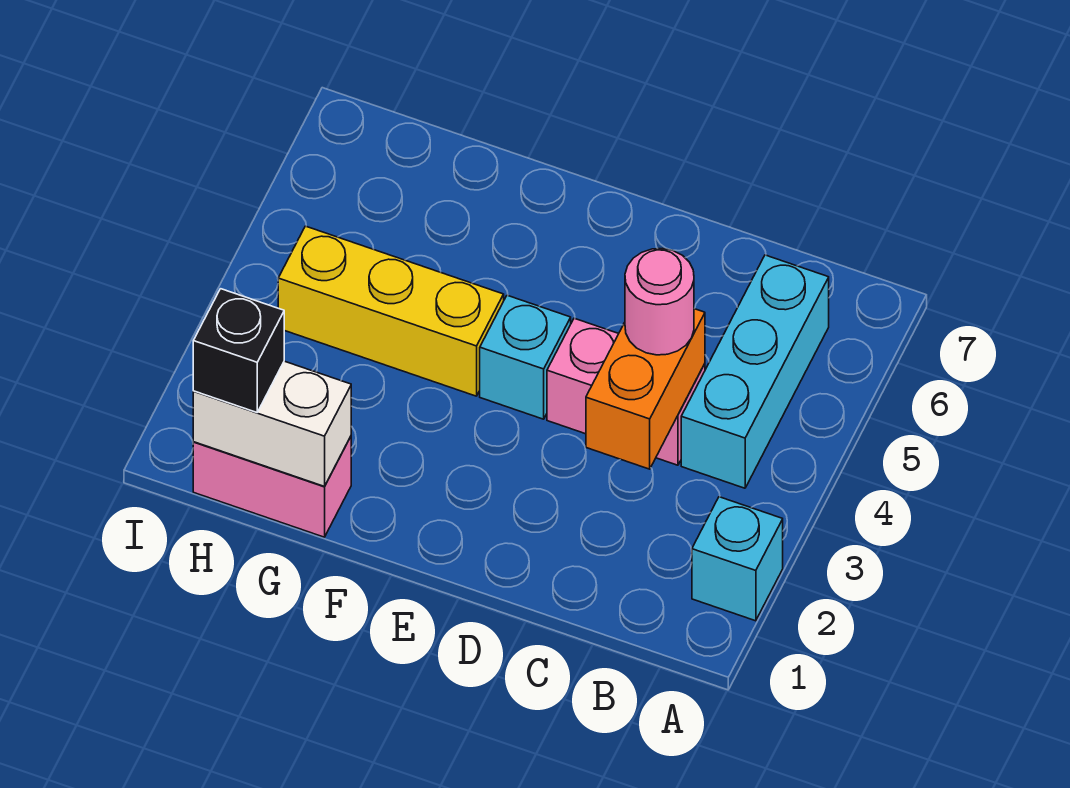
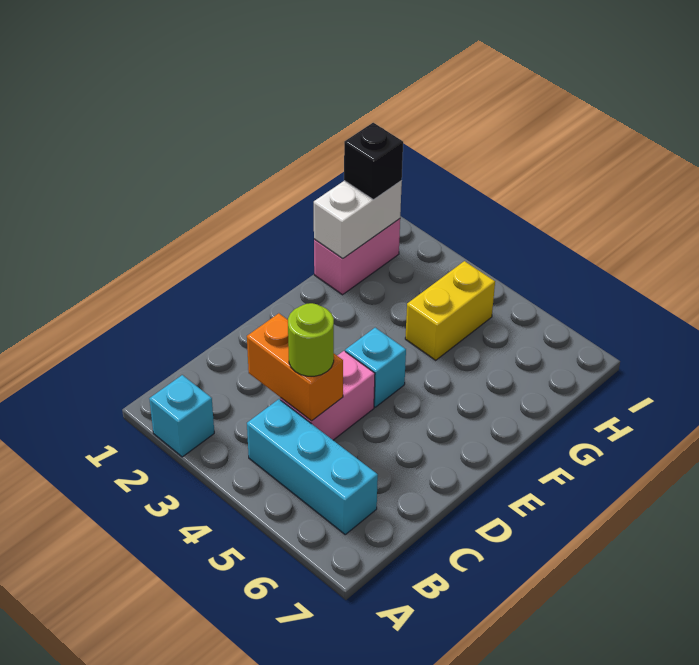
pink 1x1 round brick [625,249,694,355] -> lime 1x1 round brick [288,303,334,376]
yellow 1x3 brick [278,226,504,396] -> yellow 1x2 brick [405,261,495,360]

